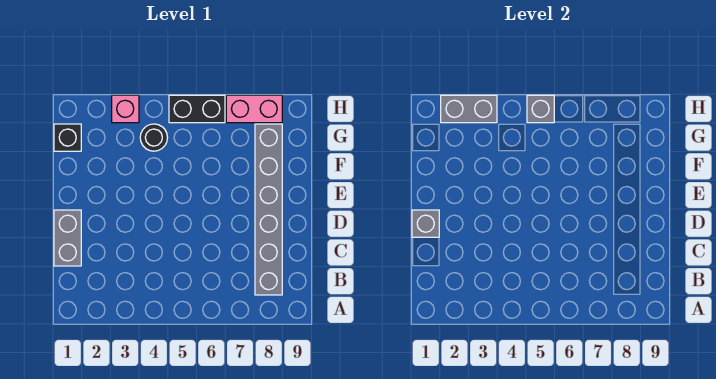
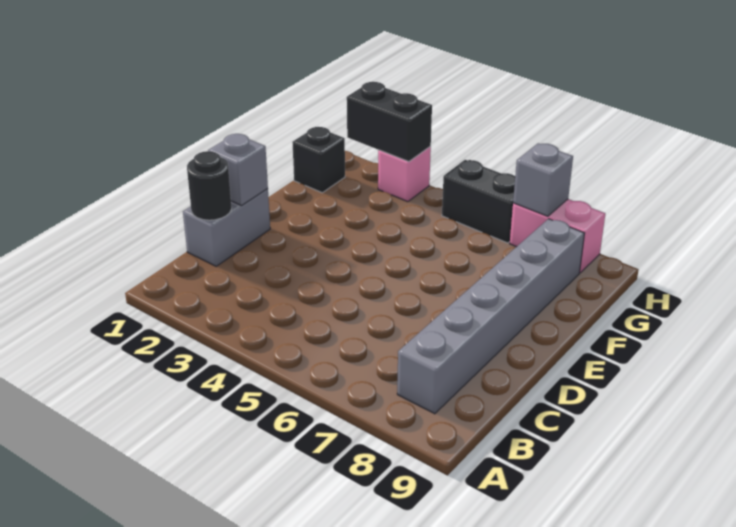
black 1x1 round brick [140,124,168,151] -> black 1x1 round brick moved to [187,151,232,220]
grey 1x2 brick [441,95,497,123] -> black 1x2 brick [347,82,432,162]
grey 1x1 brick [527,95,554,123] -> grey 1x1 brick moved to [513,143,573,217]

